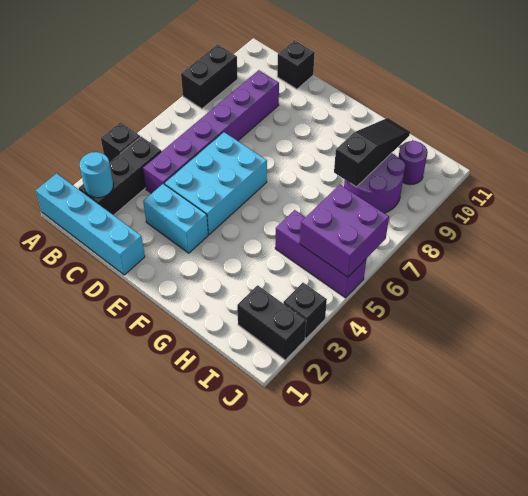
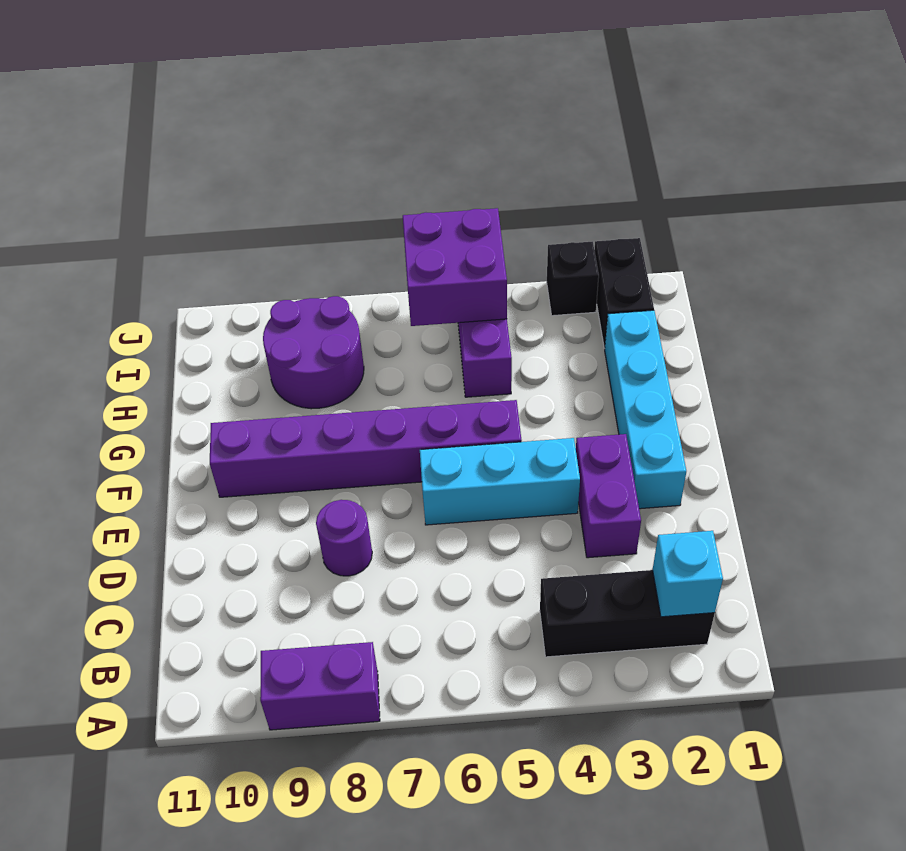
cyan 1x4 brick [36,173,145,275] -> cyan 1x4 brick moved to [605,310,686,509]
black 1x1 brick [101,122,140,162] -> none
black 1x2 brick [181,44,238,109] -> purple 1x2 brick [260,642,380,730]
cyan 1x1 round brick [80,152,113,198] -> cyan 1x1 brick [653,531,723,617]
purple 1x6 brick [143,70,279,194] -> purple 1x6 brick moved to [210,400,522,497]
black 1x1 brick [277,40,315,89] -> none
cyan 1x2 brick [143,184,208,253] -> purple 1x2 brick [576,434,641,558]
cyan 2x3 brick [164,132,267,234] -> cyan 1x3 brick [420,438,580,525]
black 1x3 slope [334,118,410,187] -> none
purple 1x1 round brick [398,141,428,185] -> purple 1x1 round brick moved to [316,500,372,576]

